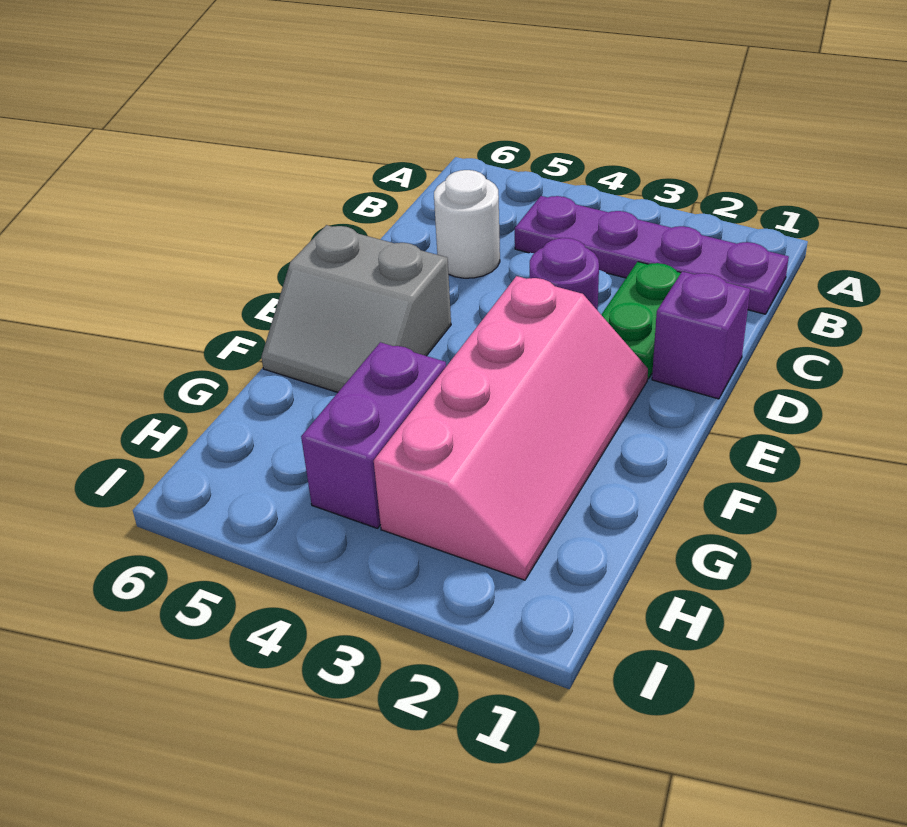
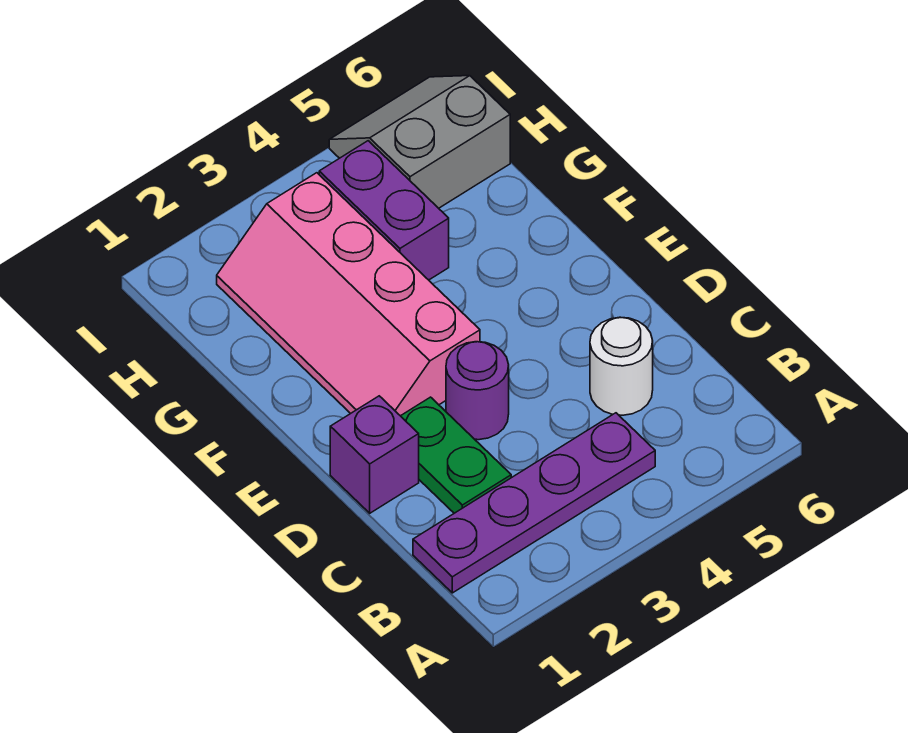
grey 2x2 slope [261,225,451,392] -> grey 2x2 slope moved to [329,76,510,208]

